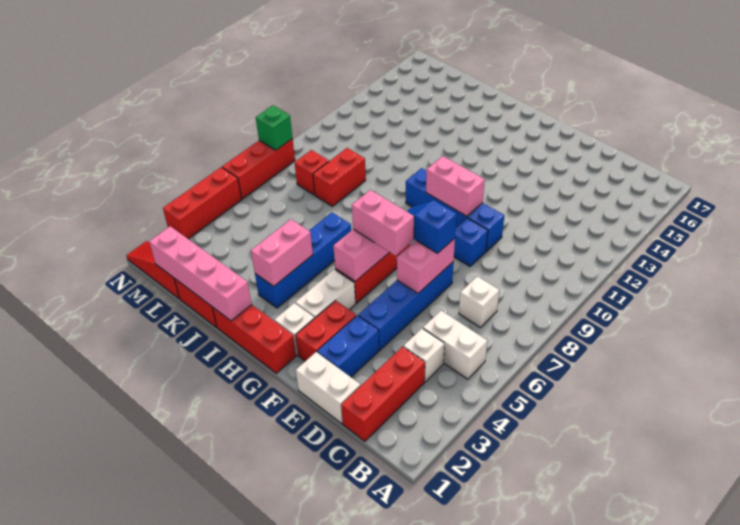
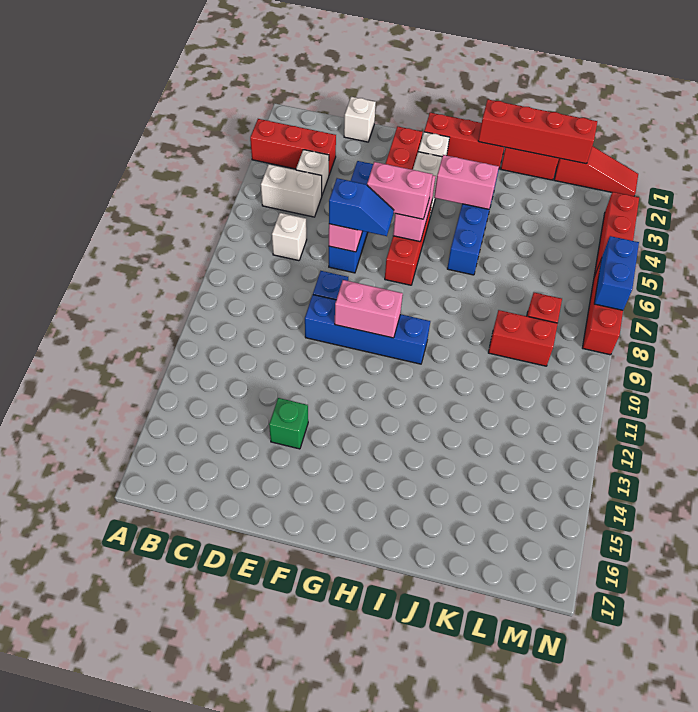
red 1x3 brick [341,347,425,441] -> red 1x3 brick turned to [250,119,336,175]
white 1x2 brick [296,352,360,424] -> white 1x1 brick [344,97,376,142]
blue 1x2 brick [317,315,379,377] -> blue 1x2 brick moved to [594,236,639,310]
pink 1x4 brick [149,226,252,321] -> red 1x4 brick [478,100,597,164]
pink 1x2 brick [251,219,313,286] -> pink 1x2 brick turned to [434,155,499,209]
red 1x2 brick [313,148,366,206] -> red 1x2 brick turned to [488,310,558,366]
green 1x1 brick [256,106,292,150] -> green 1x1 brick moved to [269,398,308,449]

